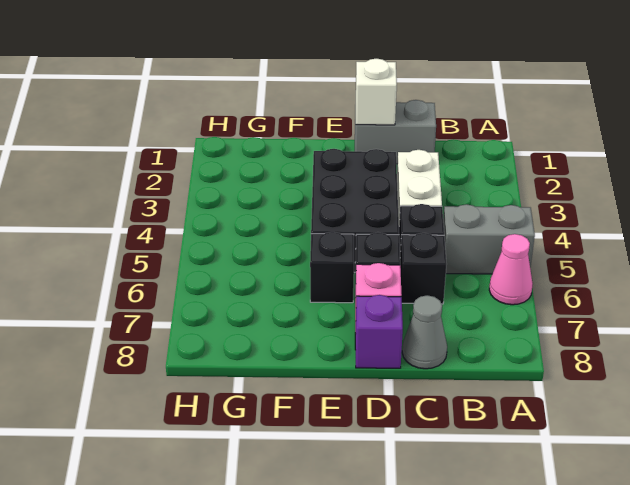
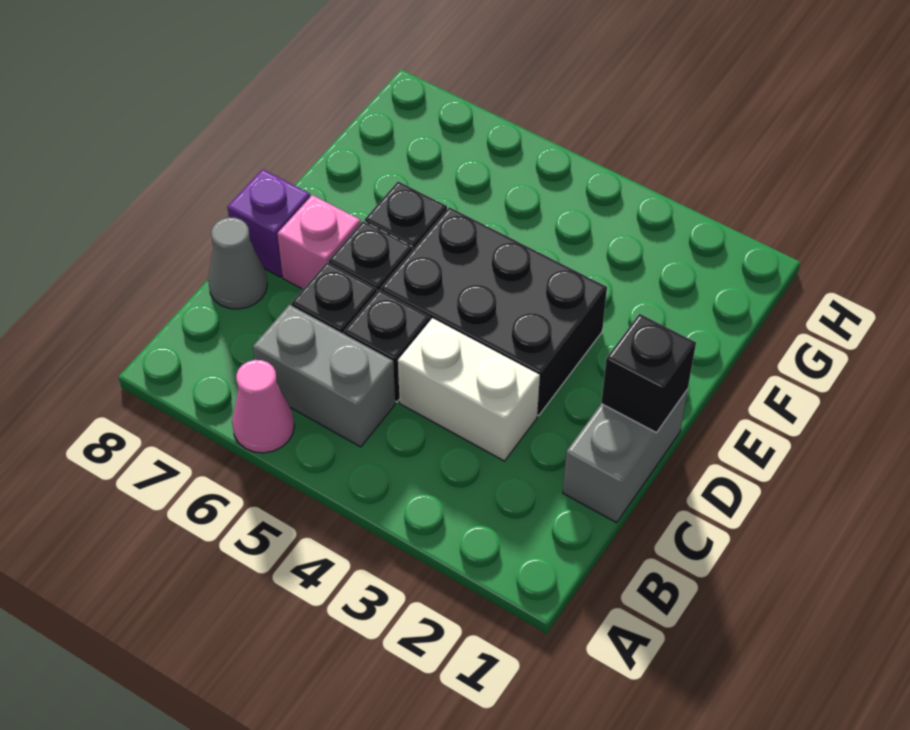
grey 1x2 brick [443,204,535,274] -> grey 1x2 brick turned to [253,305,395,447]
white 1x1 brick [356,59,397,125] -> black 1x1 brick [601,314,696,433]

